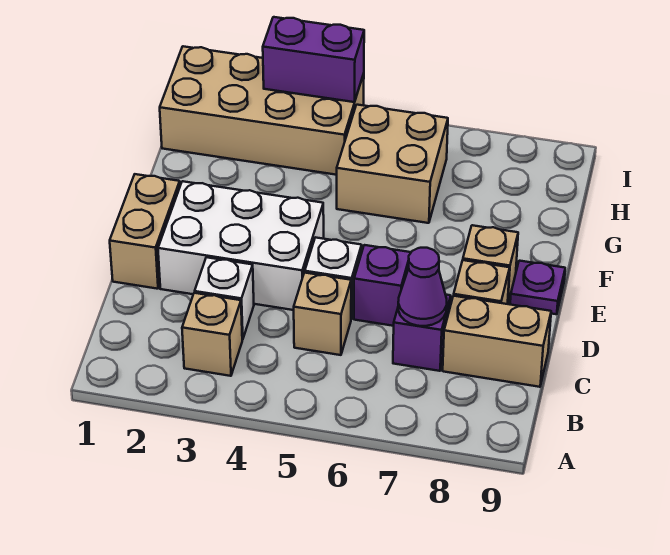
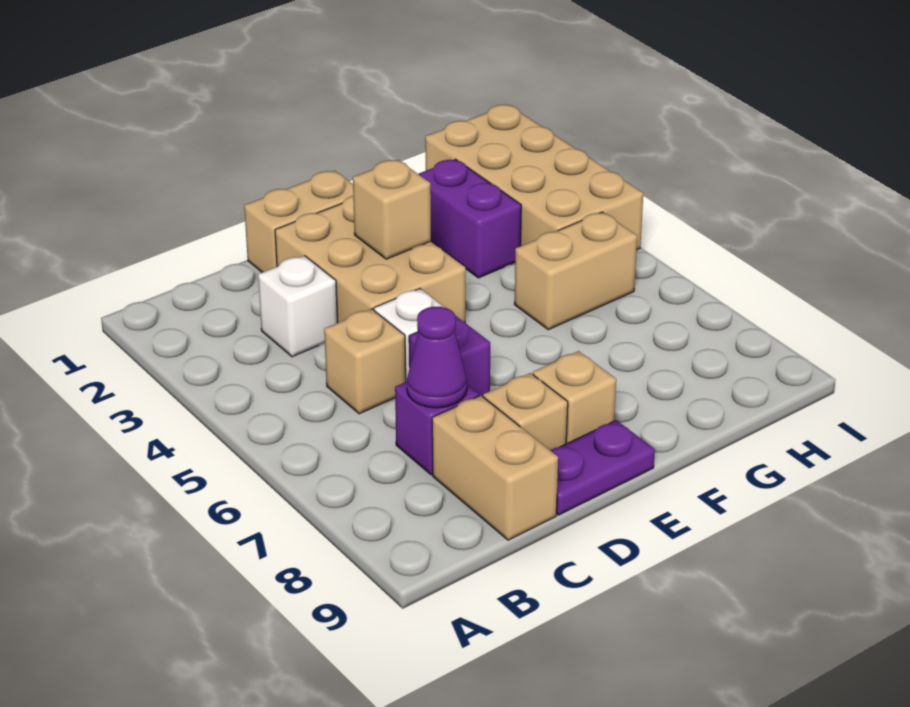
tan 1x1 brick [182,293,242,376] -> tan 1x1 brick moved to [353,160,431,259]
white 2x3 brick [158,181,324,310] -> tan 2x3 brick [275,196,466,323]
purple 1x1 plate [510,261,565,314] -> purple 1x2 plate [550,420,655,515]
tan 2x2 brick [337,105,448,223] -> tan 1x2 brick [514,212,637,330]
purple 1x2 brick [263,17,364,102] -> purple 1x2 brick moved to [419,159,521,278]

